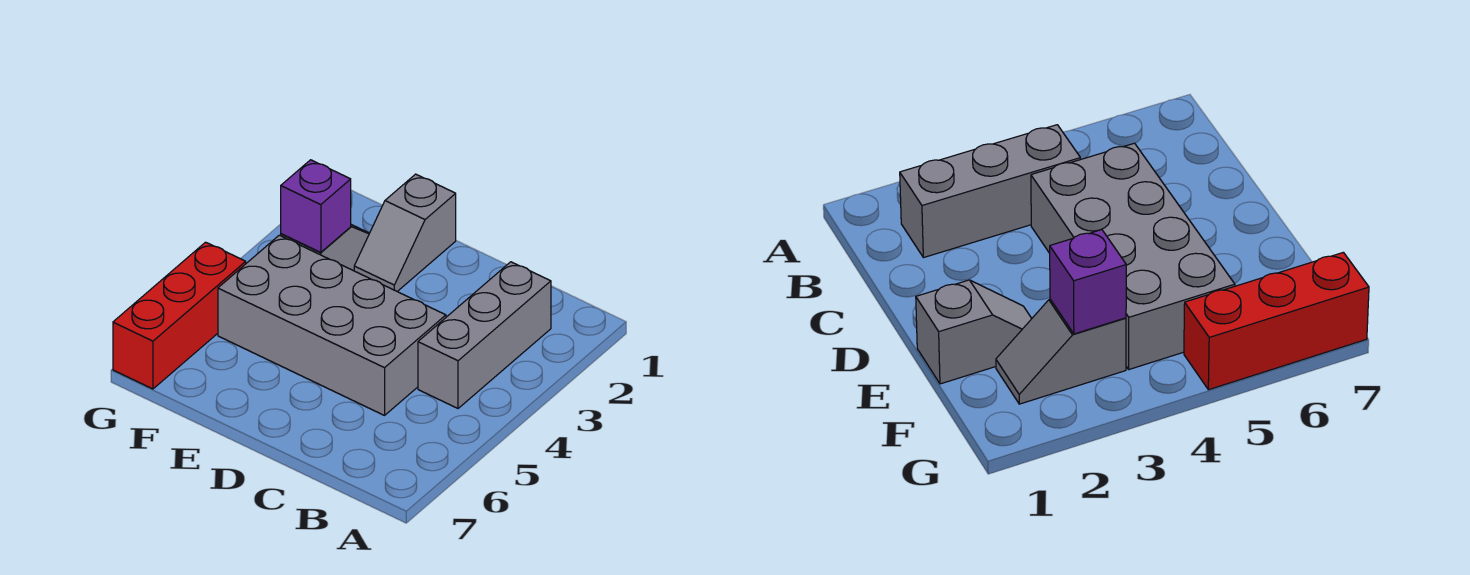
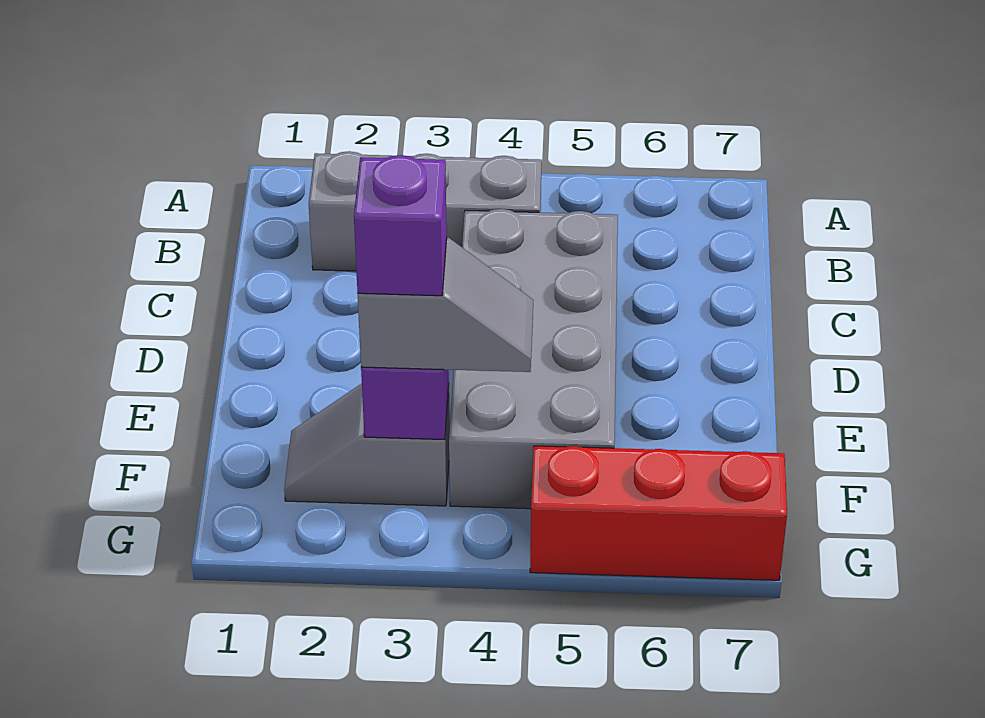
grey 1x2 slope [354,174,456,291] -> grey 1x2 slope moved to [358,238,533,372]
none -> purple 1x1 brick [354,155,447,296]

